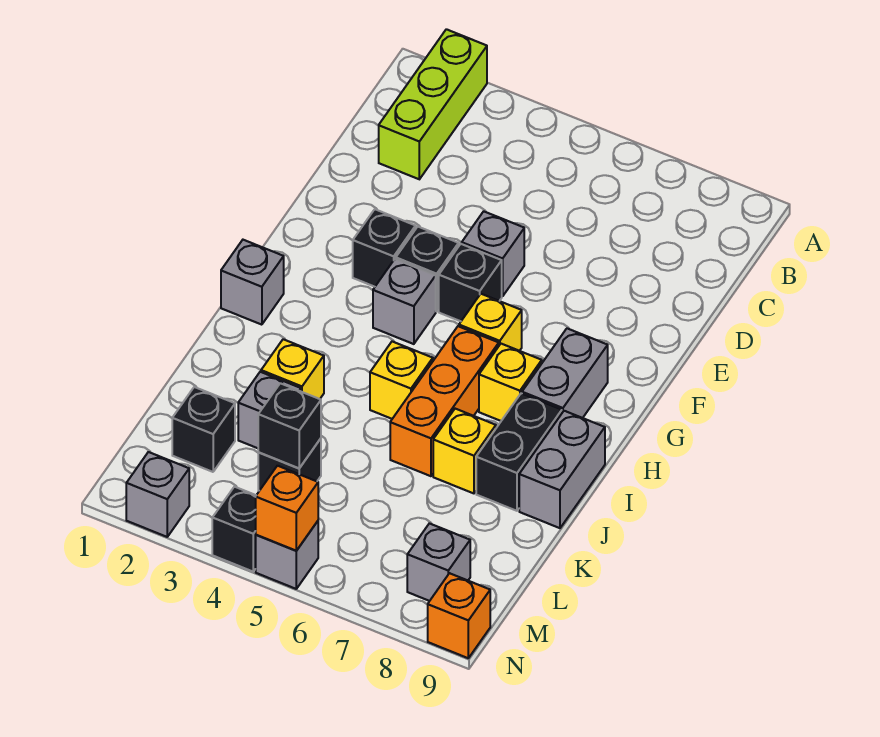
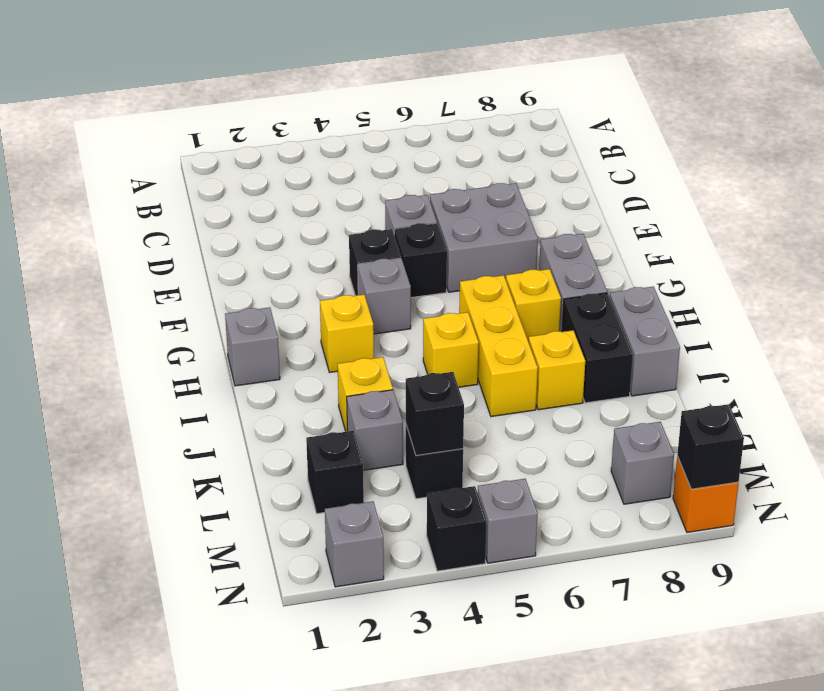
lime 1x3 brick [379,29,487,179] -> none
none -> grey 2x2 brick [430,183,538,292]
black 1x1 brick [353,209,416,287] -> black 1x1 brick moved to [677,404,744,489]
yellow 1x1 brick [459,294,522,351] -> yellow 1x1 brick moved to [320,295,374,372]
orange 1x3 brick [390,326,499,476] -> yellow 1x3 brick [459,275,538,417]
orange 1x1 brick [256,466,318,551] -> none

